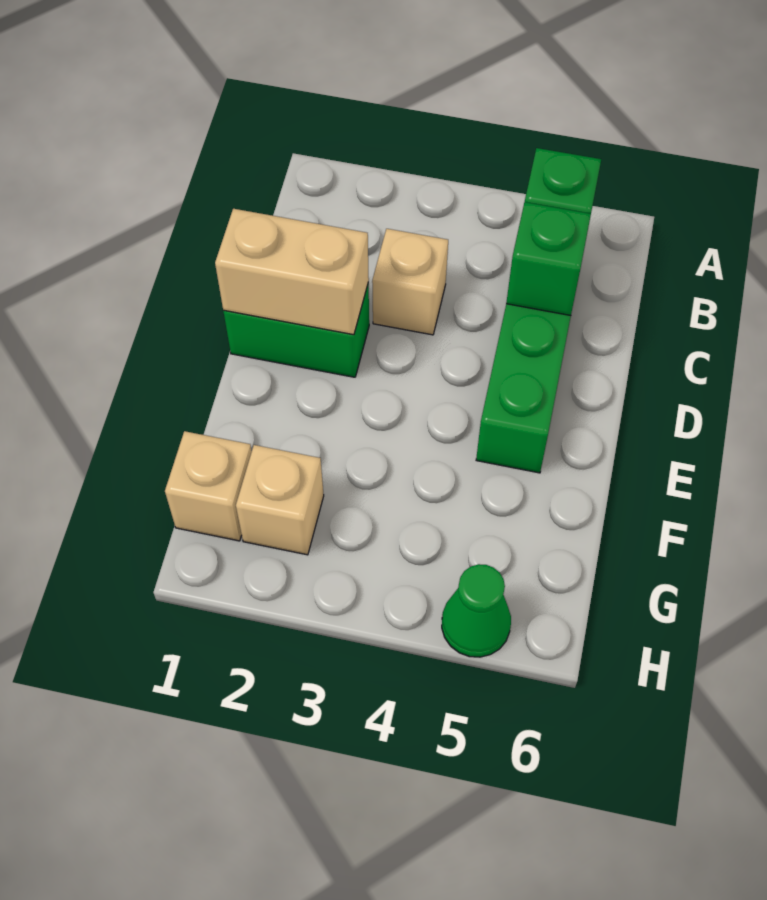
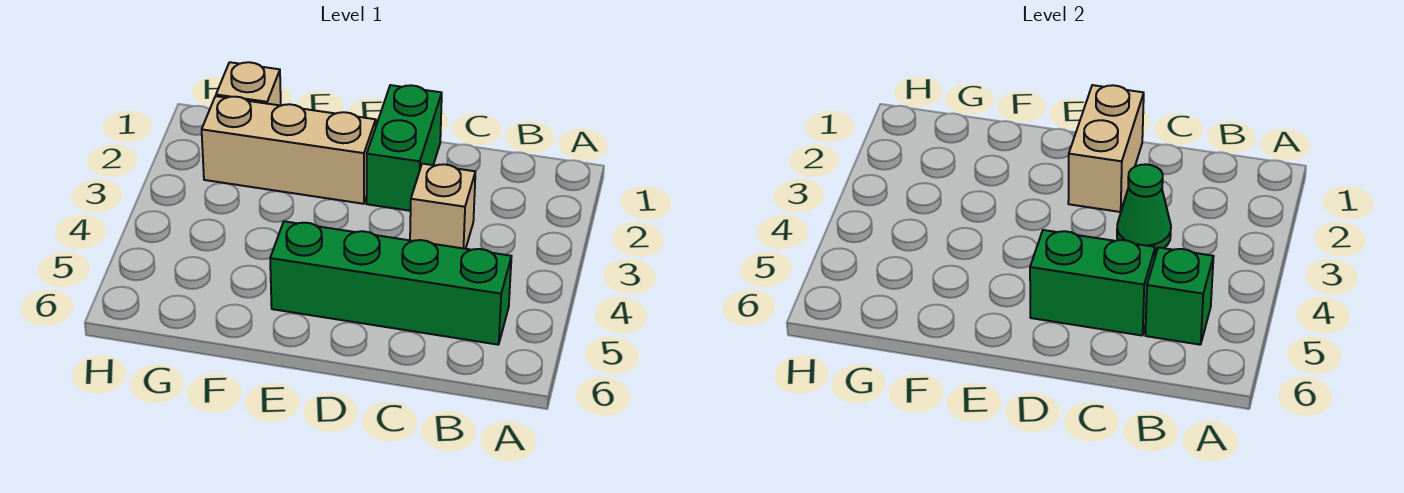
green 1x1 brick [506,202,591,315] -> green 1x2 brick [1030,230,1155,335]
tan 1x1 brick [236,445,324,555] -> tan 1x3 brick [202,96,376,204]
green 1x1 cone [442,564,511,657] -> green 1x1 cone moved to [1117,164,1171,252]

